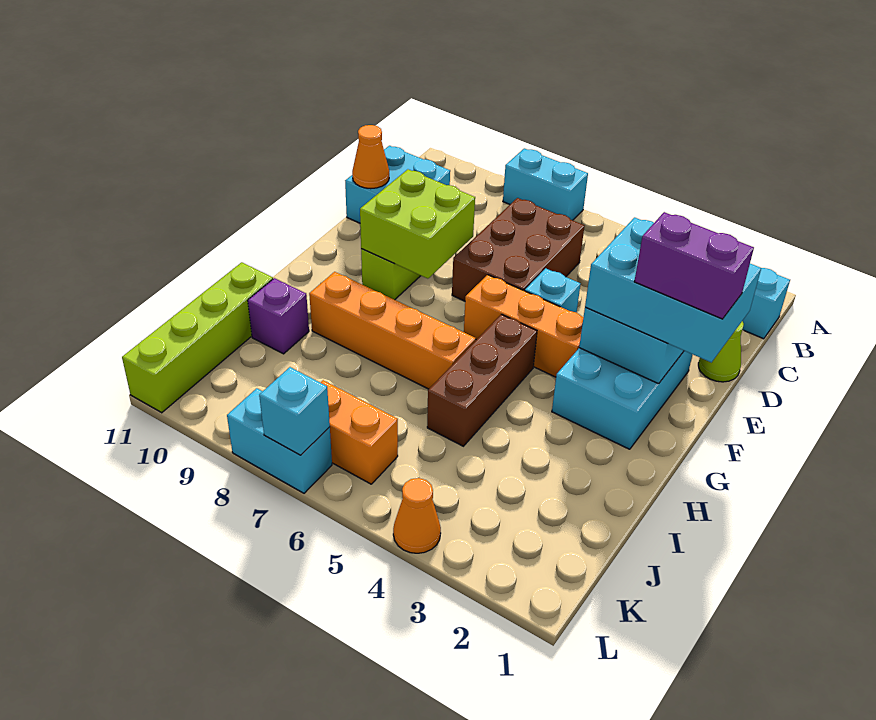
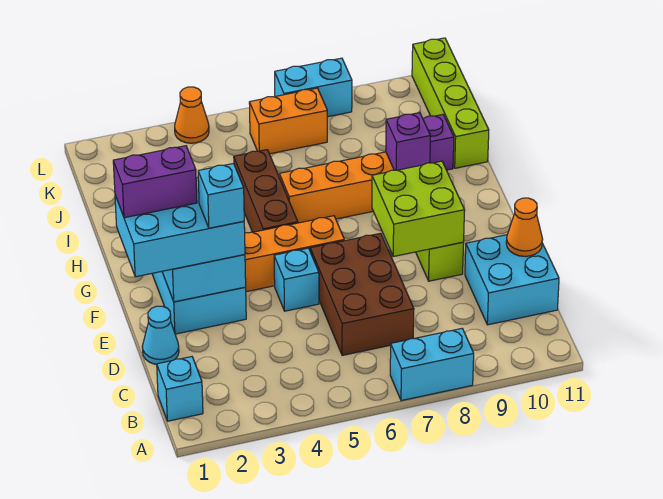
lime 1x1 cone [698,321,744,382] -> cyan 1x1 cone [142,306,179,364]
none -> purple 1x1 brick [386,113,430,170]
cyan 1x1 brick [259,367,330,455] -> cyan 1x1 brick moved to [198,164,244,228]

